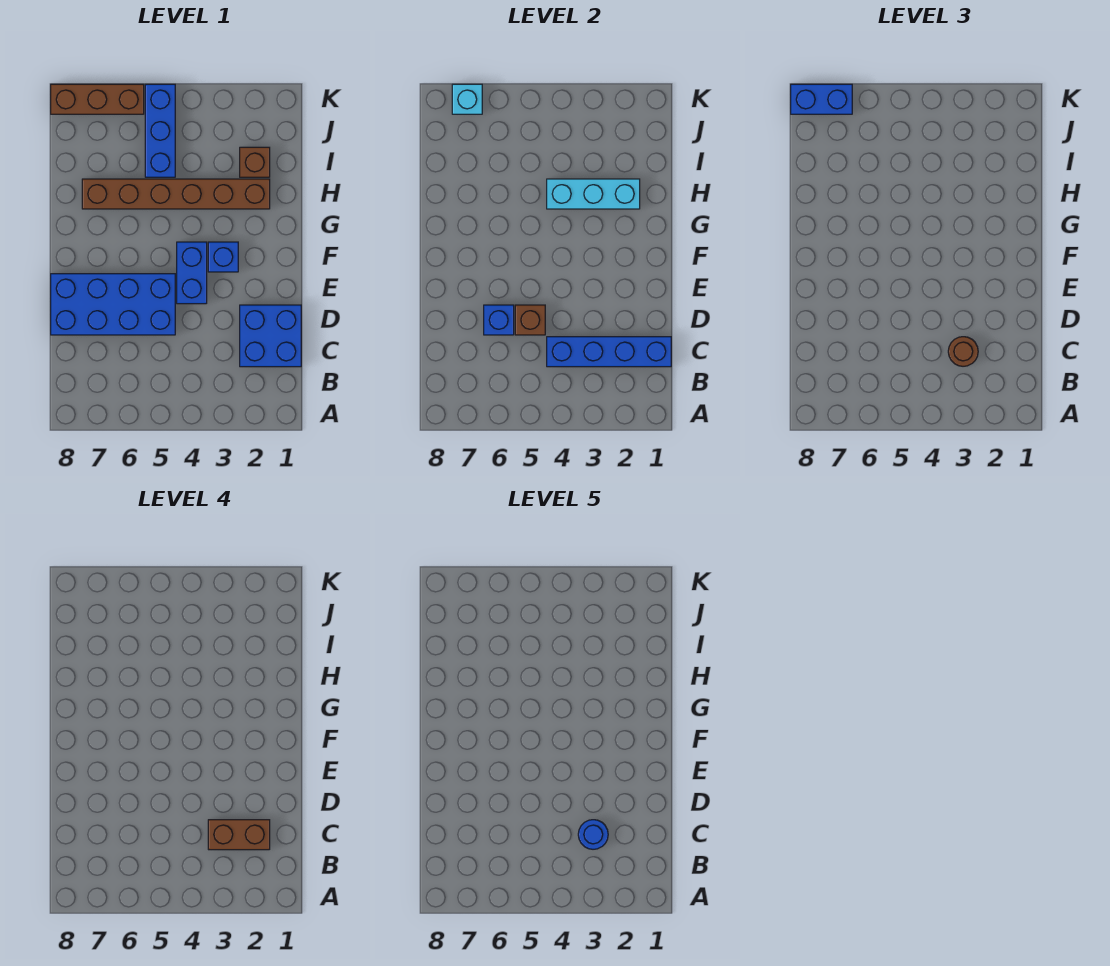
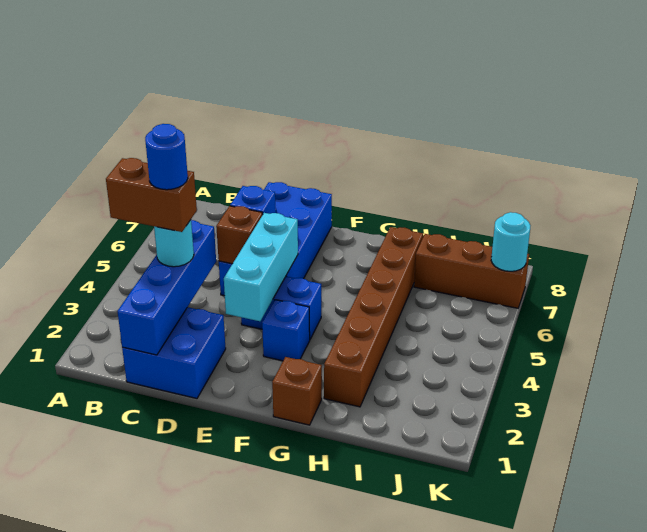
brown 1x2 brick [208,820,270,850] -> brown 1x2 brick turned to [106,158,197,232]
brown 1x1 round brick [948,337,978,366] -> cyan 1x1 round brick [154,220,194,267]
cyan 1x3 brick [547,179,640,209] -> cyan 1x3 brick moved to [224,213,298,321]
brown 1x1 brick [240,147,270,177] -> brown 1x1 brick moved to [272,357,322,425]
blue 1x3 brick [145,84,175,177] -> none
brown 1x3 brick [51,84,144,114] -> brown 1x3 brick turned to [414,234,529,308]
cyan 1x1 brick [452,84,482,114] -> cyan 1x1 round brick [491,212,530,271]
blue 1x2 brick [791,84,852,114] -> none

